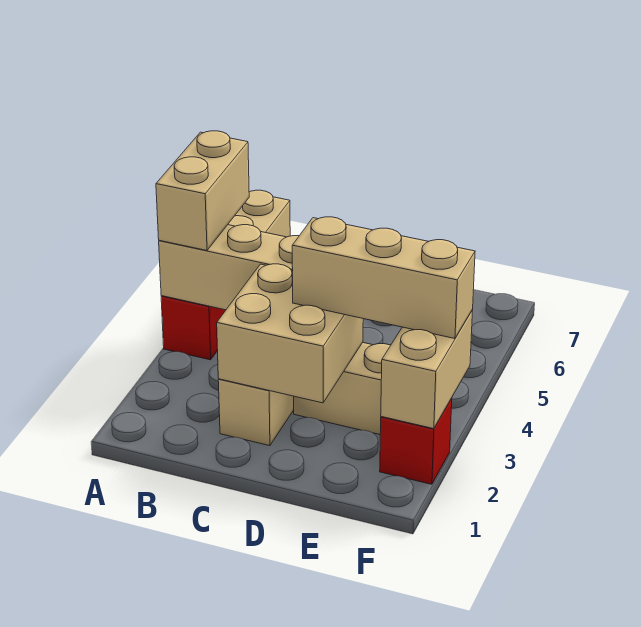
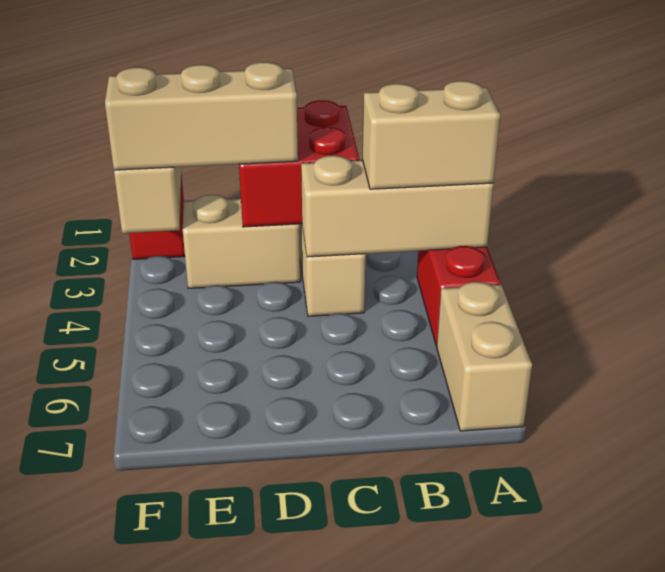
tan 1x2 brick [156,131,249,250] -> tan 1x2 brick turned to [363,81,500,189]
tan 2x2 brick [217,264,363,403] -> red 2x2 brick [239,100,359,227]

